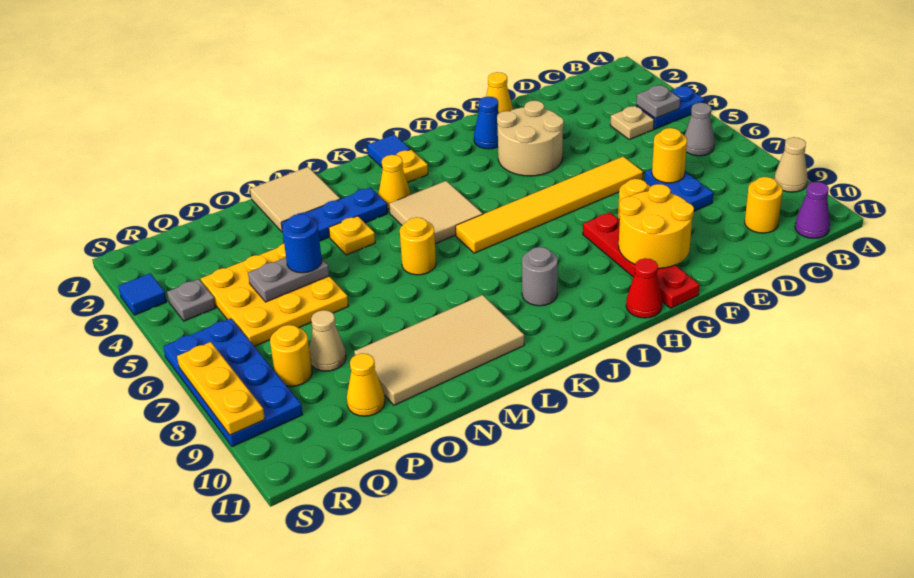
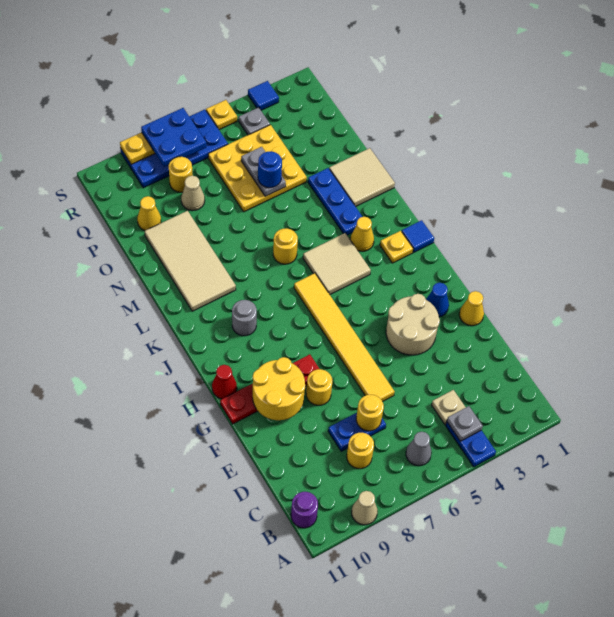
purple 1x1 cone [795,182,830,238] -> purple 1x1 round brick [291,492,318,528]
yellow 1x1 round brick [745,177,783,233] -> yellow 1x1 round brick moved to [347,433,374,469]
yellow 1x1 plate [329,216,375,255] -> yellow 1x1 plate moved to [206,100,237,130]
none -> blue 2x2 plate [141,108,206,167]

